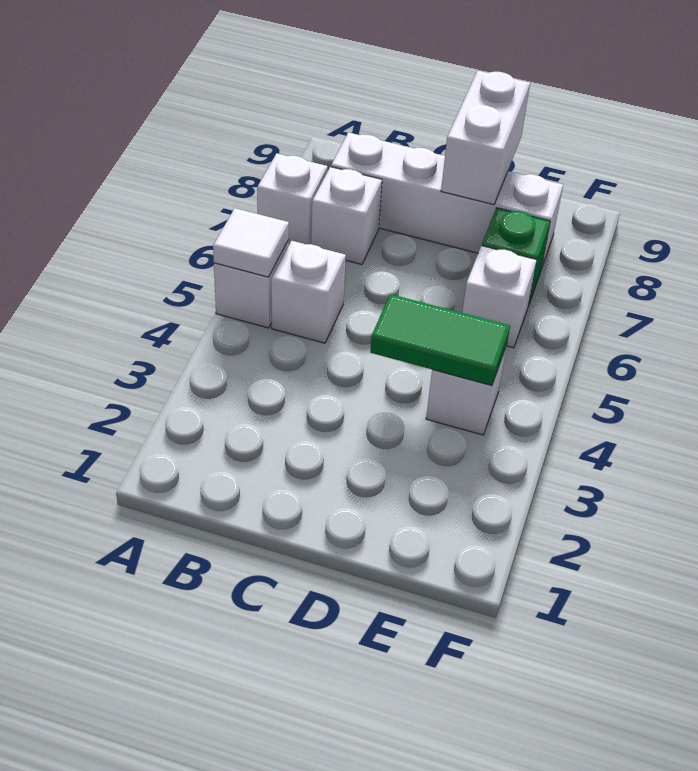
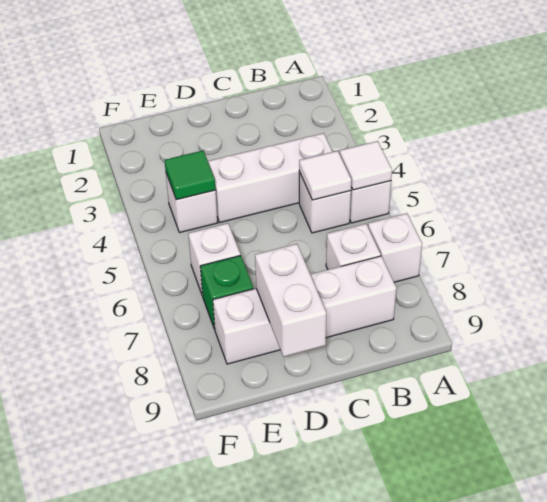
none -> white 1x3 brick [208,133,333,222]
none -> white 1x1 tile [299,151,351,200]
green 1x2 tile [370,294,510,386] -> green 1x1 tile [165,151,215,200]

